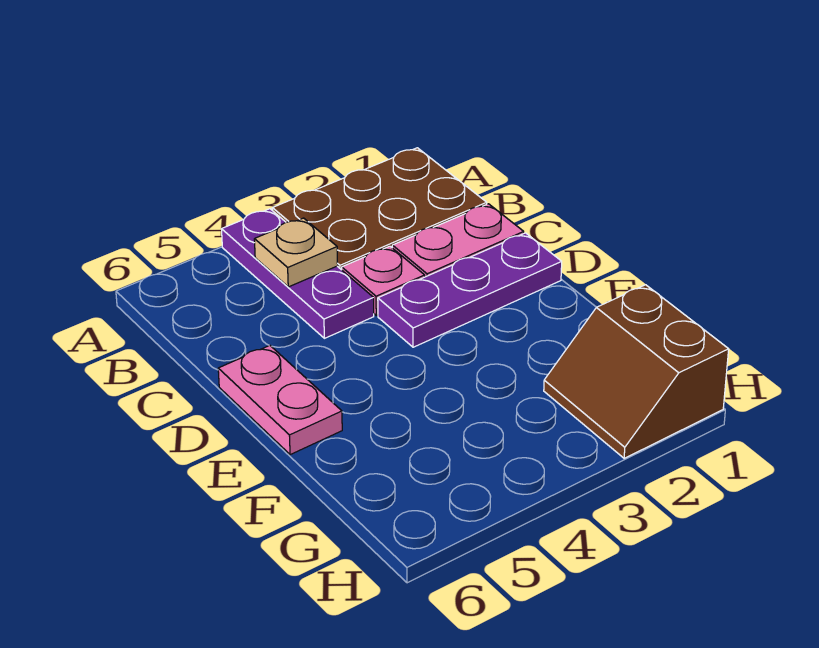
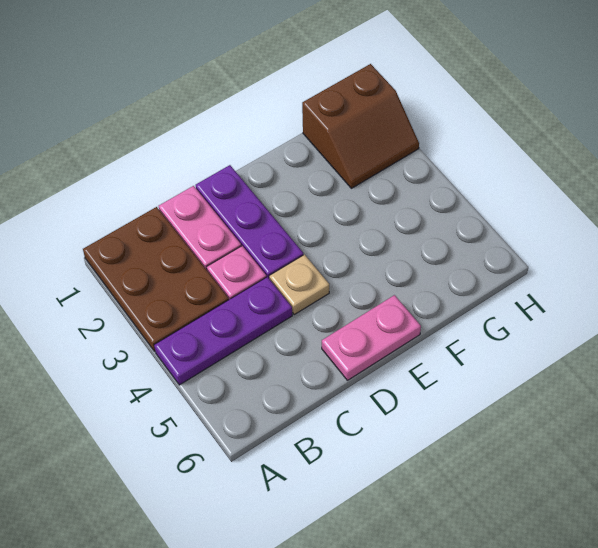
tan 1x1 plate [254,218,338,287] -> tan 1x1 plate moved to [269,255,329,314]

